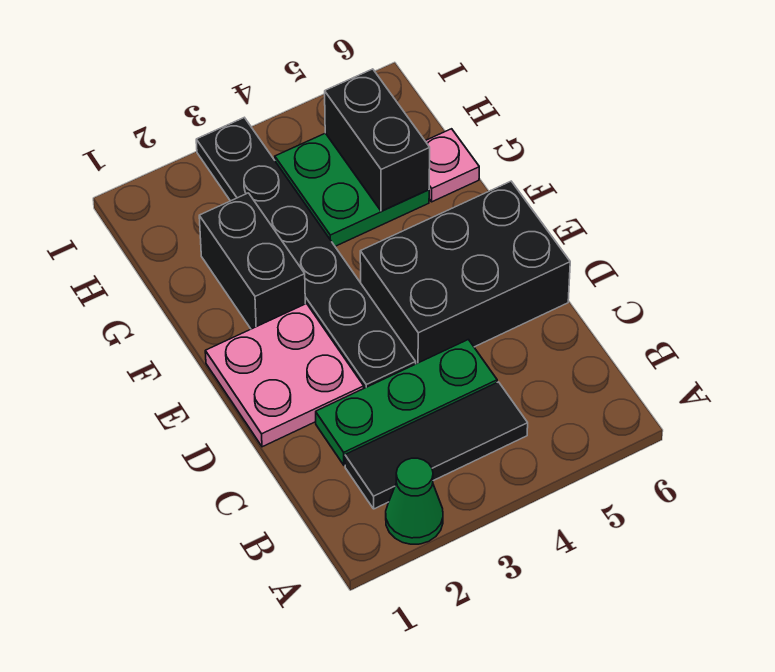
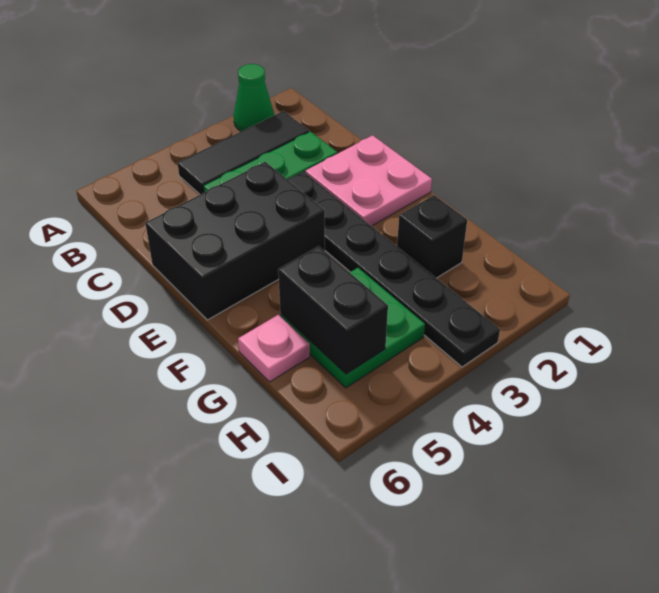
black 1x2 brick [199,193,305,329] -> black 1x1 brick [397,195,467,278]

